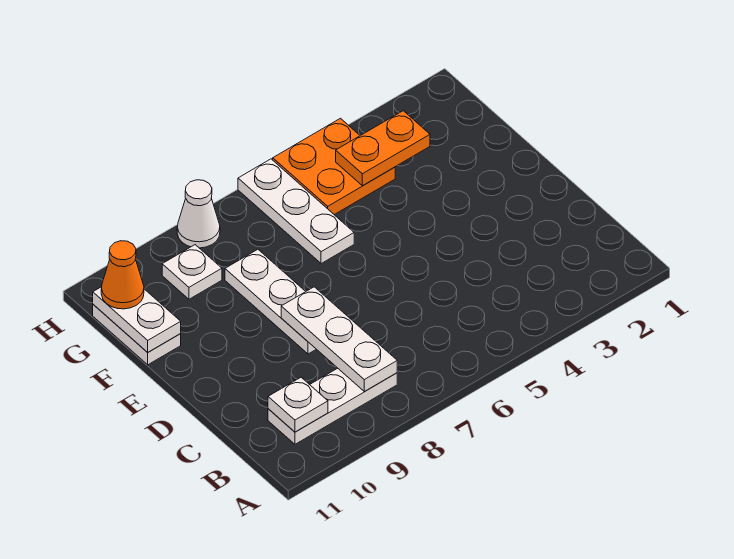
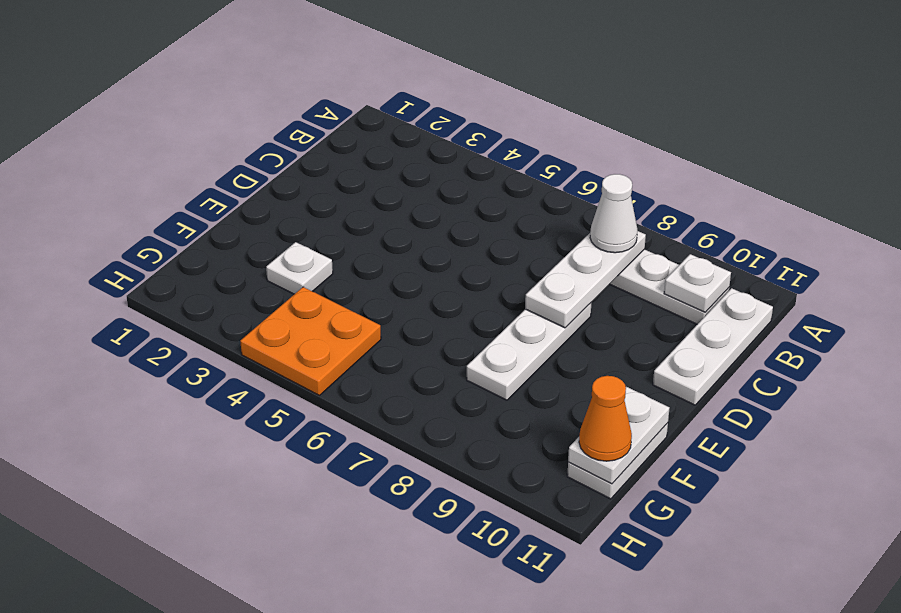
white 1x3 plate [238,159,354,264] -> white 1x3 plate moved to [653,288,773,405]
orange 1x2 plate [336,111,430,186] -> none
white 1x1 plate [162,245,222,299] -> white 1x1 plate moved to [266,242,333,294]
white 1x1 cone [177,180,220,248] -> white 1x1 cone moved to [590,174,638,253]

